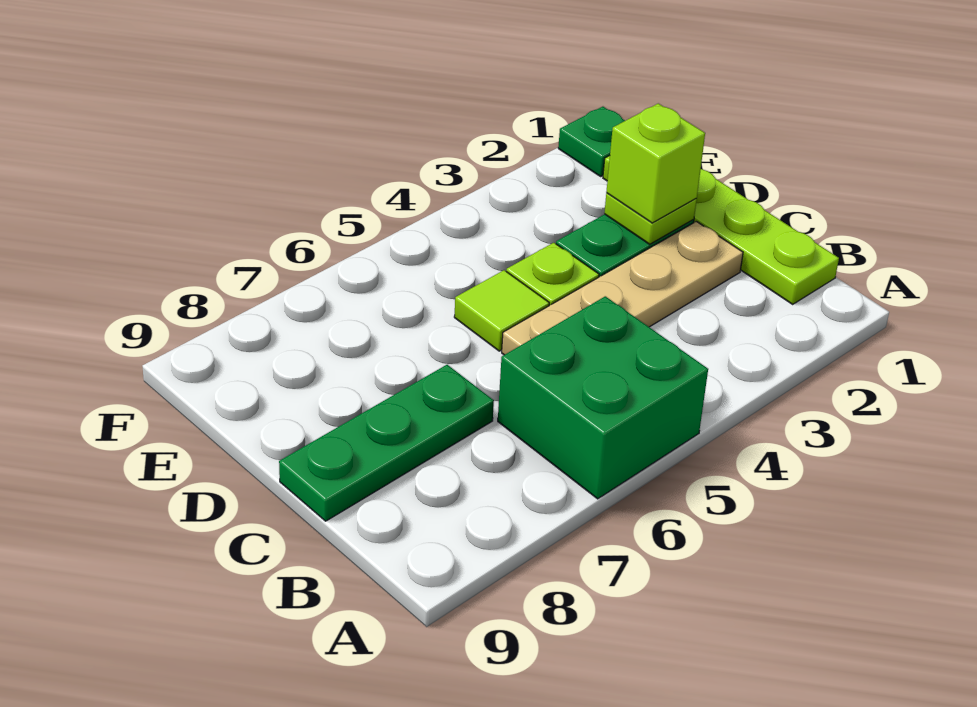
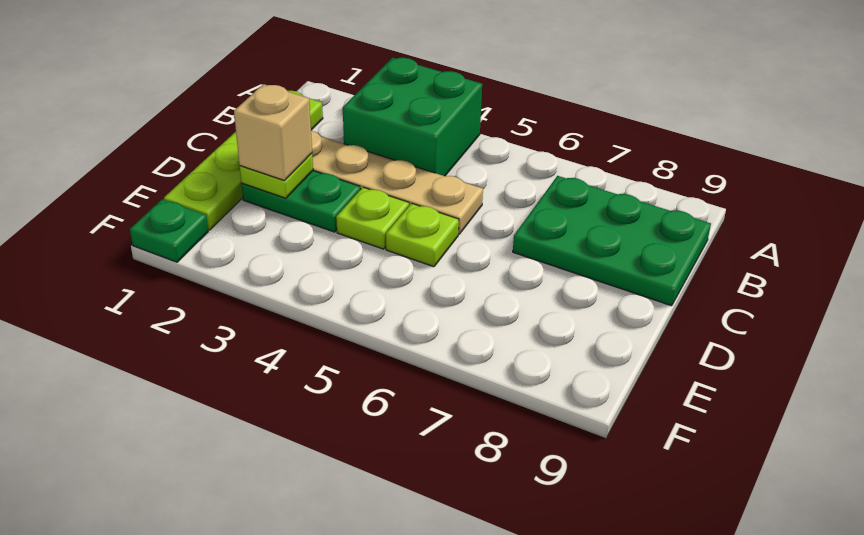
green 2x2 brick [498,296,708,499] -> green 2x2 brick moved to [343,58,482,176]
green 1x3 plate [279,365,494,521] -> green 2x3 plate [513,176,711,306]
lime 1x1 brick [606,103,705,223] -> tan 1x1 brick [234,84,312,181]
lime 1x1 tile [454,270,549,351] -> lime 1x1 plate [386,203,459,267]

